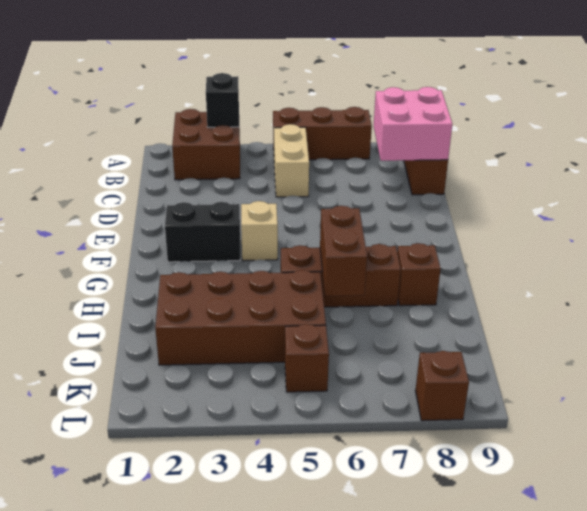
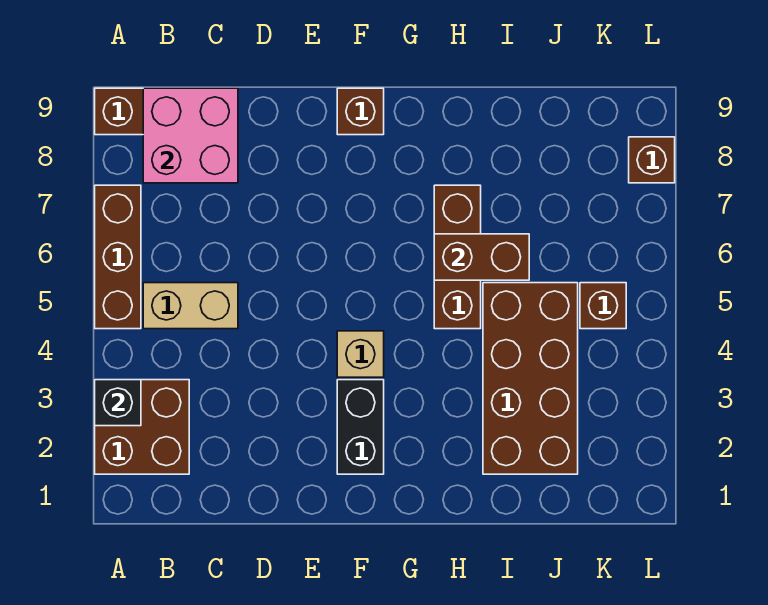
brown 1x1 brick [397,243,441,306] -> brown 1x1 brick moved to [337,88,384,135]

